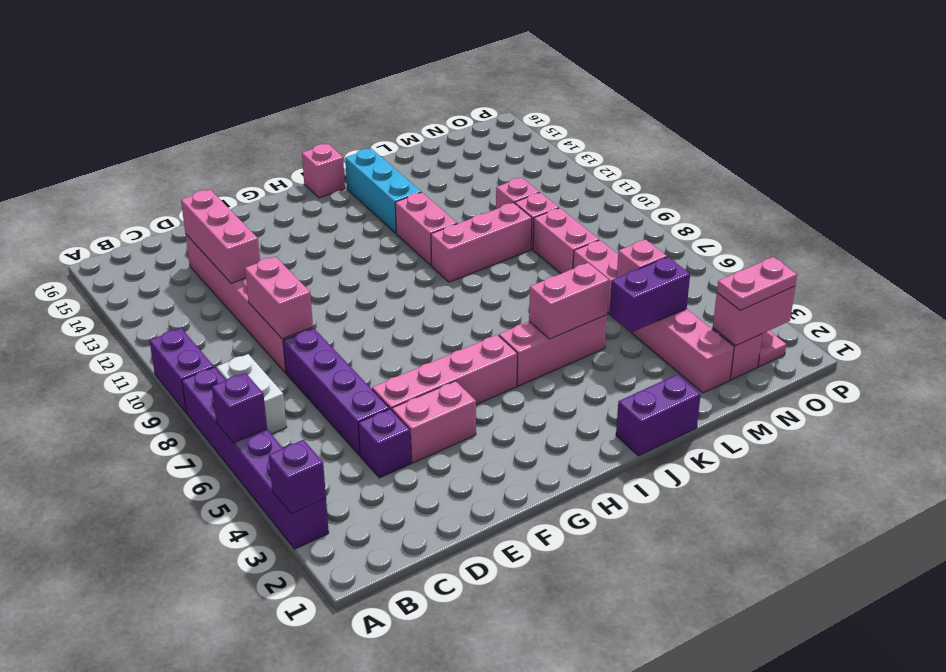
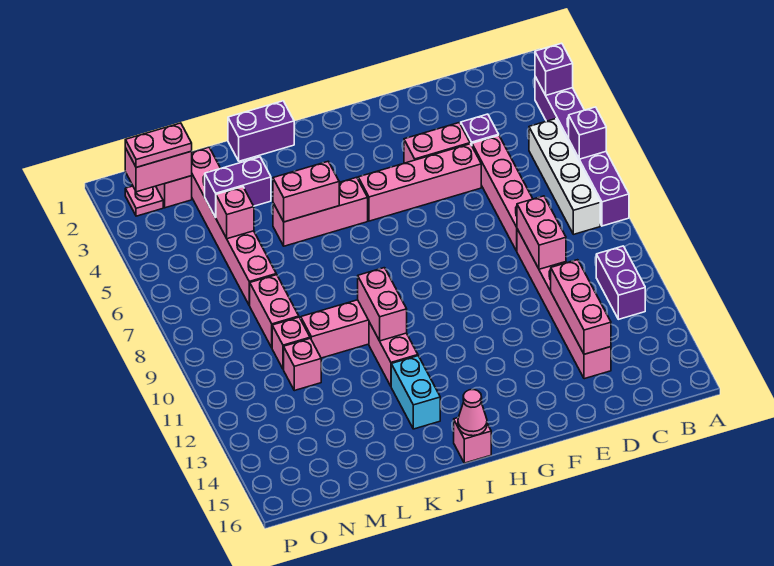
purple 1x2 brick [149,328,214,413] -> purple 1x2 brick moved to [596,246,645,319]
white 1x2 brick [216,354,287,434] -> white 1x4 brick [529,119,600,234]
purple 1x4 brick [283,328,389,456] -> pink 1x4 brick [472,135,533,251]
none -> pink 1x1 cone [458,390,487,436]
none -> pink 1x2 brick [358,268,407,341]
cyan 1x3 brick [345,149,421,233] -> cyan 1x2 brick [391,356,440,429]

